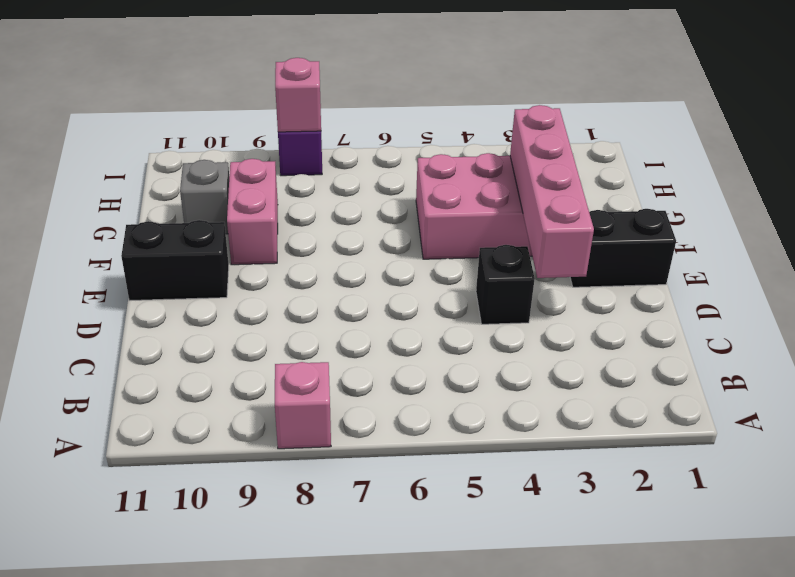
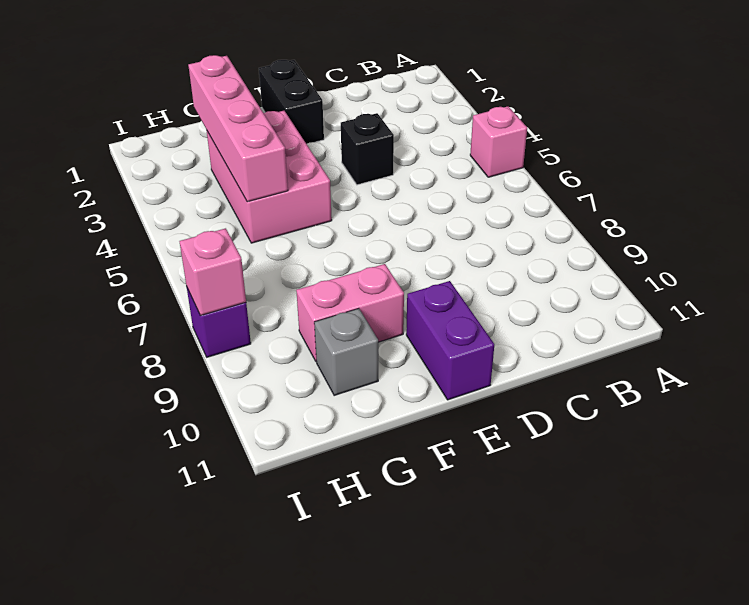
pink 1x1 brick [275,362,331,449] -> pink 1x1 brick moved to [470,106,527,177]
pink 1x4 brick [510,105,594,278] -> pink 1x4 brick turned to [188,55,288,202]
black 1x2 brick [121,220,229,301] -> purple 1x2 brick [406,281,494,400]

